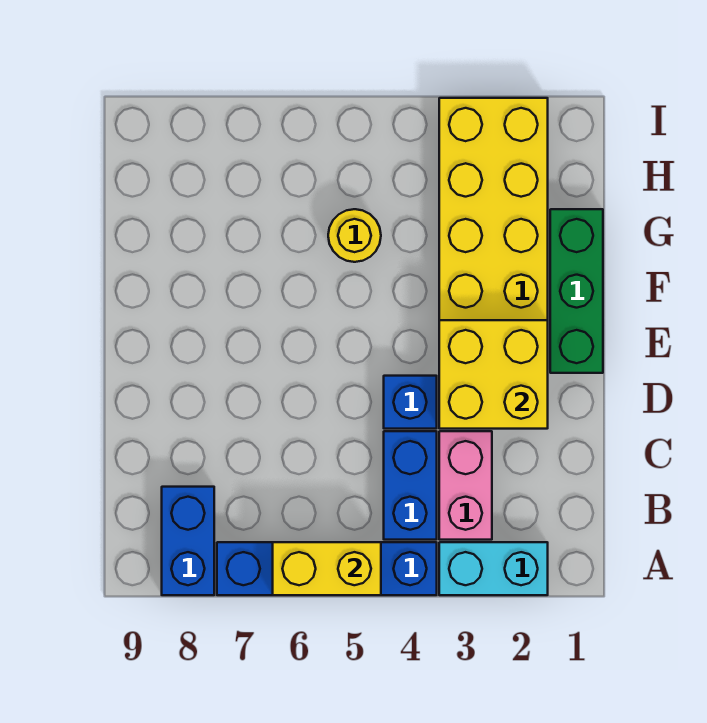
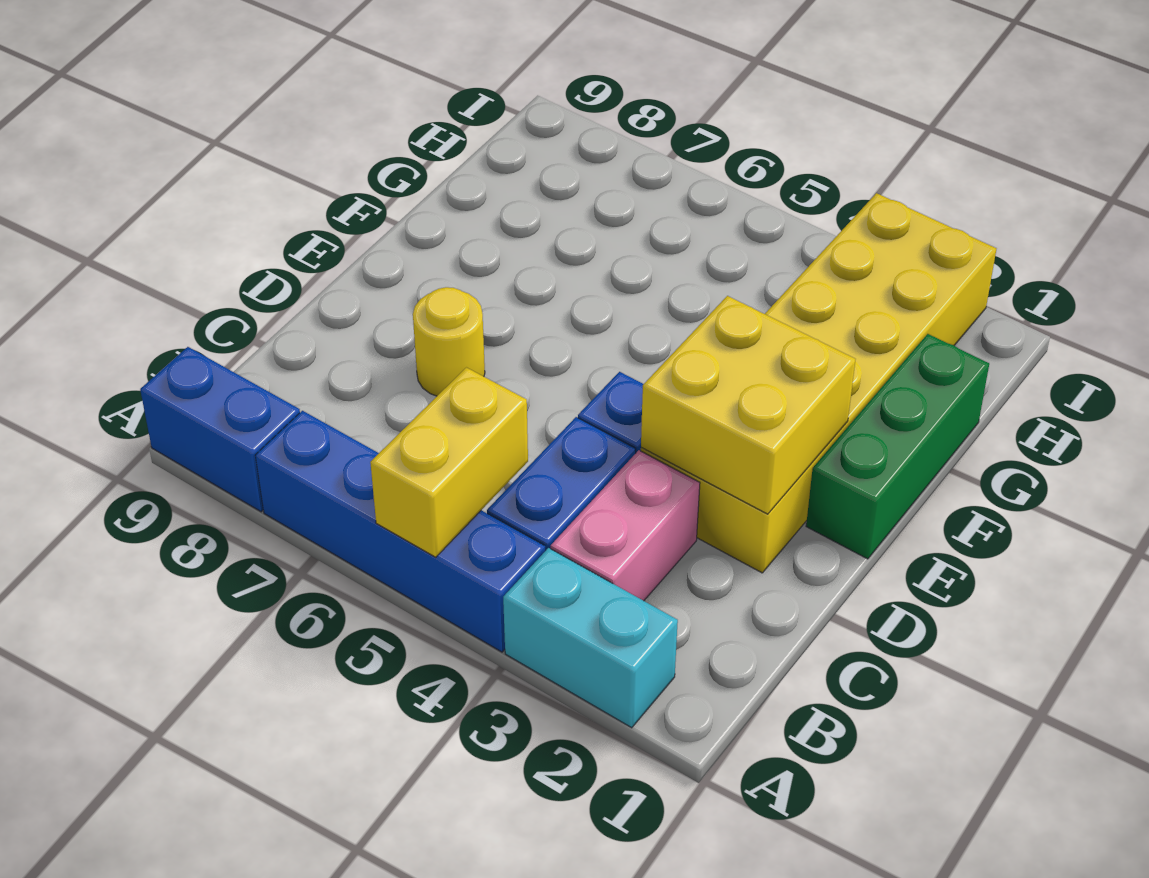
yellow 1x2 brick [273,542,381,595] -> yellow 1x2 brick turned to [370,368,528,557]
blue 1x2 brick [162,487,214,595] -> blue 1x2 brick turned to [140,347,300,512]
yellow 1x1 round brick [328,209,381,262] -> yellow 1x1 round brick moved to [413,287,485,396]

